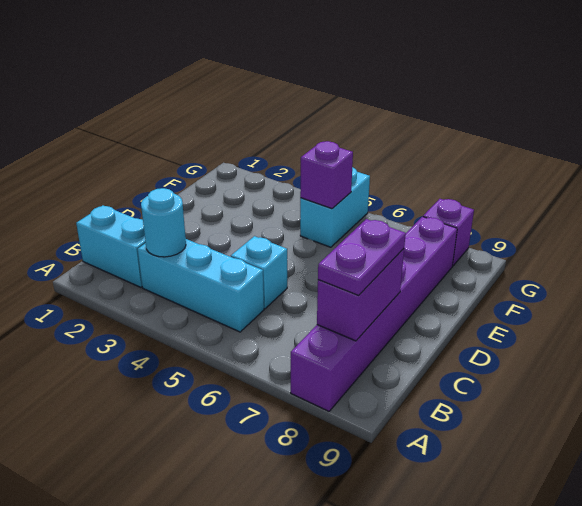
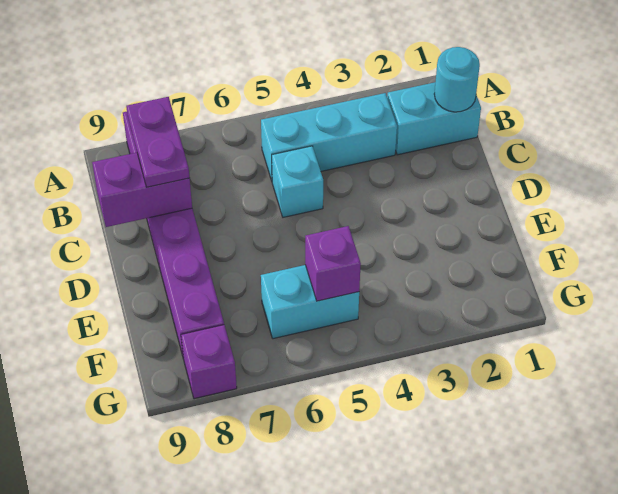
cyan 1x1 round brick [141,188,186,257] -> cyan 1x1 round brick moved to [434,47,480,112]
purple 1x2 brick [317,249,404,341] -> purple 1x2 brick turned to [92,153,192,227]
cyan 1x2 brick [300,167,370,247] -> cyan 1x2 brick turned to [261,265,359,339]

